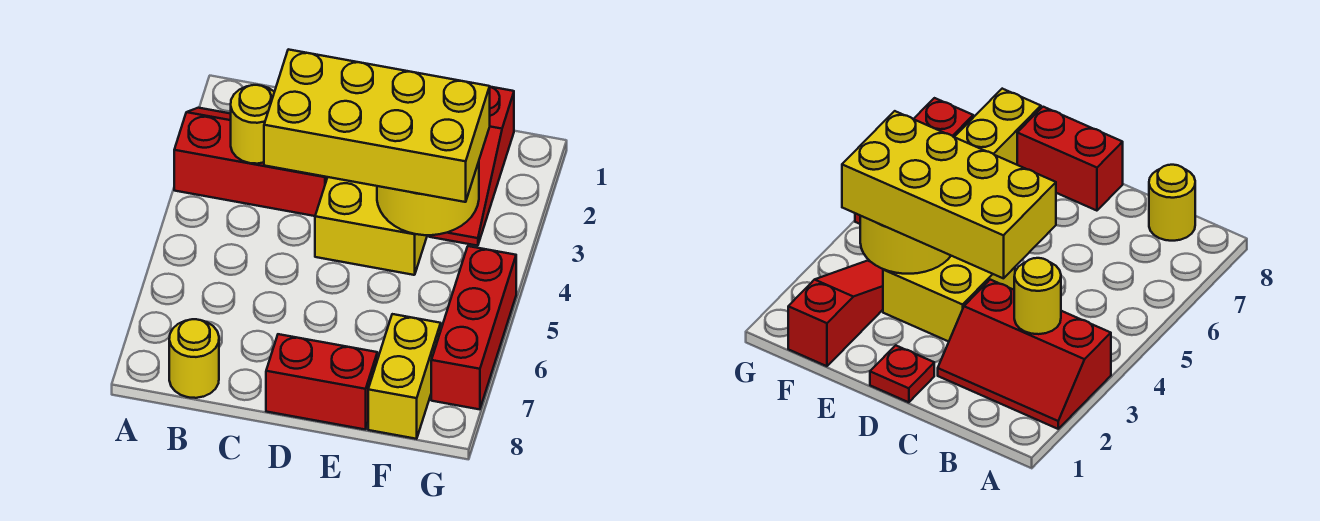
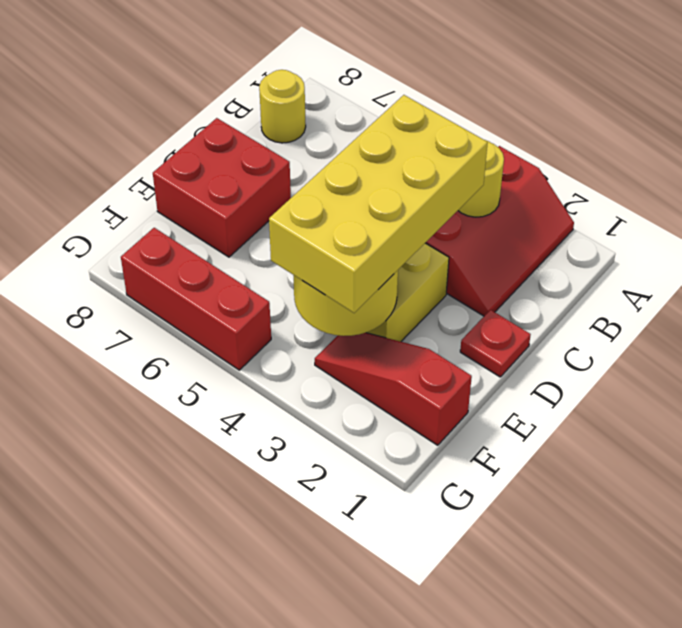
red 1x2 brick [266,334,377,430] -> red 2x2 brick [153,118,291,257]
yellow 1x2 brick [368,314,441,439] -> none

